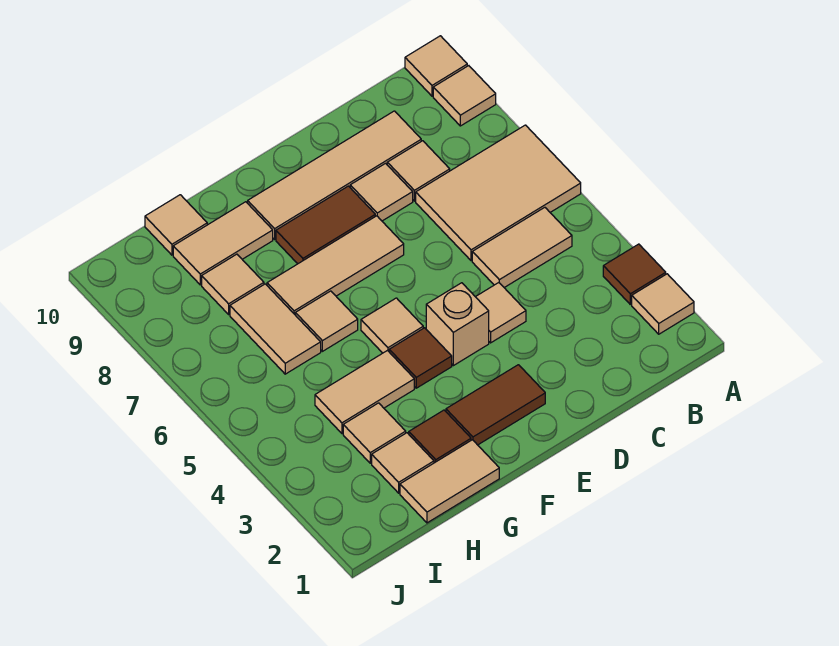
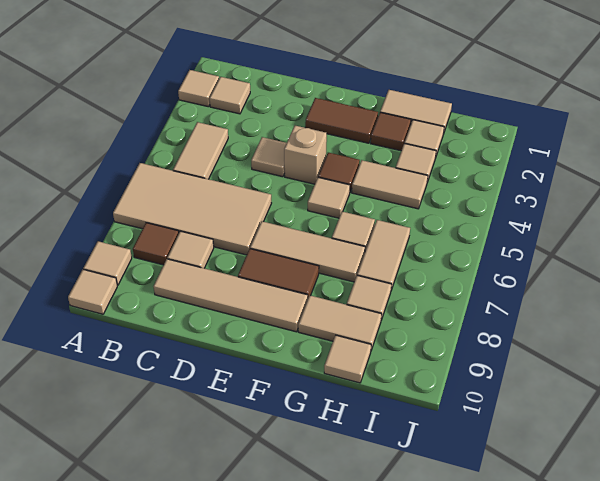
brown 1x1 tile [603,244,666,304] -> brown 1x1 tile moved to [133,223,179,265]
tan 2x3 tile [416,125,581,261] -> tan 2x4 tile [113,163,271,255]
tan 1x2 tile [472,207,572,288] -> tan 1x2 tile turned to [173,122,228,179]
tan 1x1 tile [350,163,413,221] -> tan 1x1 tile moved to [210,77,250,114]

